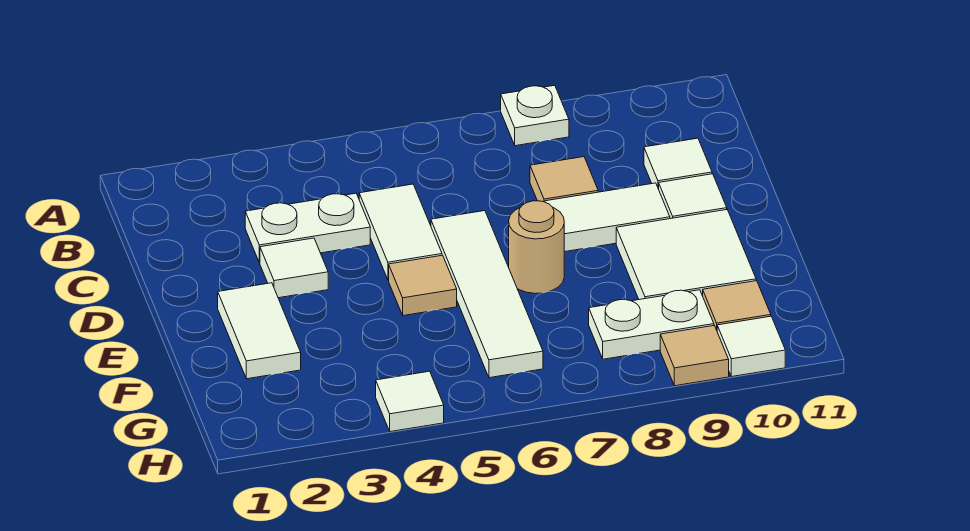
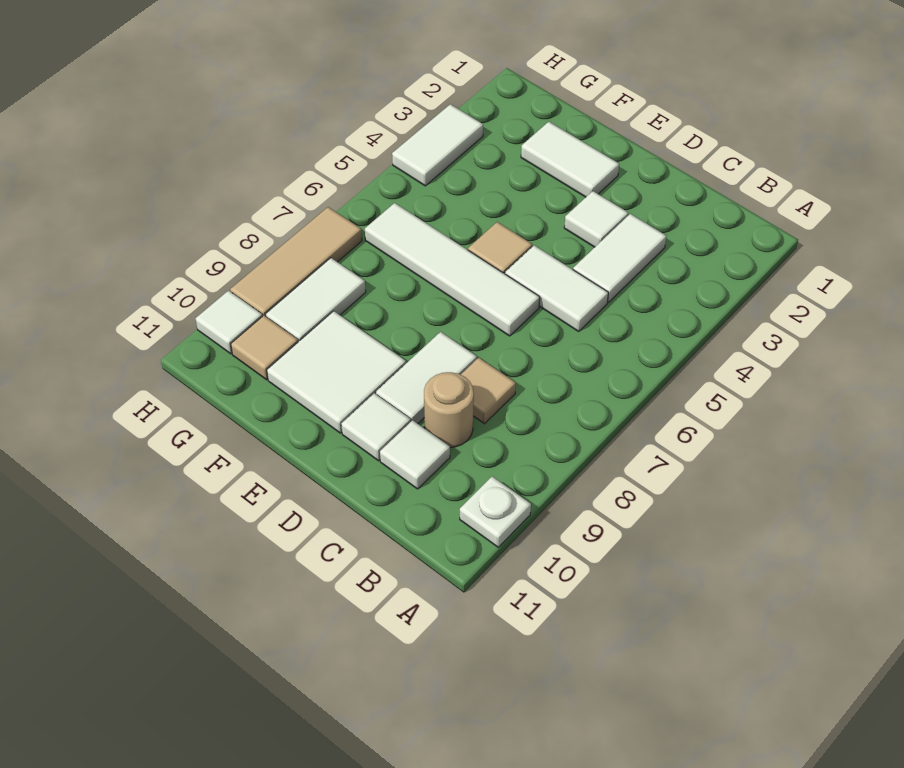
white 1x1 plate [501,85,569,146] -> white 1x1 plate moved to [460,477,531,547]
white 1x2 plate [245,193,370,263] -> white 1x2 tile [573,214,666,302]
tan 1x1 round brick [509,201,564,293] -> tan 1x1 round brick moved to [424,372,474,448]
white 1x2 plate [589,290,714,359] -> white 1x2 tile [266,258,366,342]
white 1x1 tile [376,371,444,432] -> white 1x2 tile [392,104,483,186]
tan 1x1 tile [660,326,729,386] -> tan 1x3 tile [230,207,362,316]

